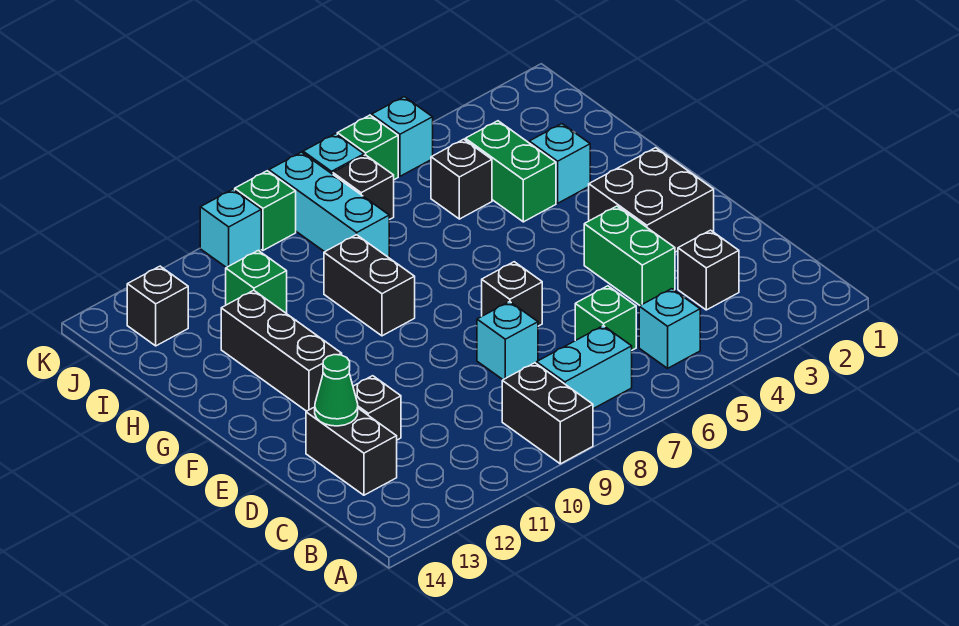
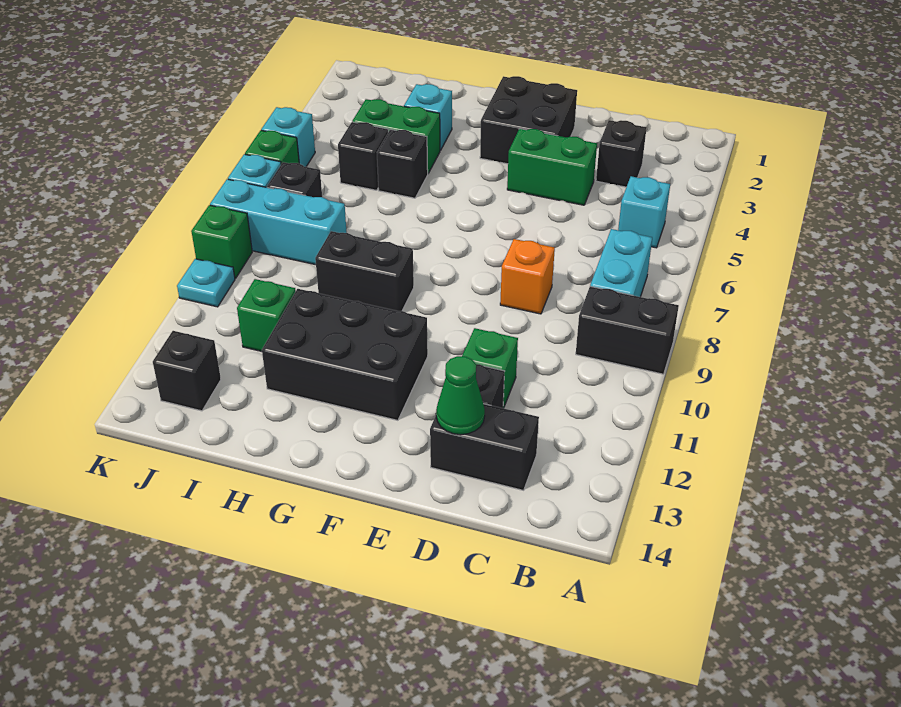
green 1x1 brick [575,286,636,350] -> green 1x1 brick moved to [462,328,518,408]
cyan 1x1 brick [477,302,538,380] -> orange 1x1 brick [500,239,555,314]
black 1x1 brick [482,262,542,326] -> black 1x1 brick moved to [377,129,428,198]
black 1x3 brick [221,290,342,411] -> black 2x3 brick [262,289,428,420]
cyan 1x1 brick [200,189,261,268] -> cyan 1x1 plate [177,259,235,307]

